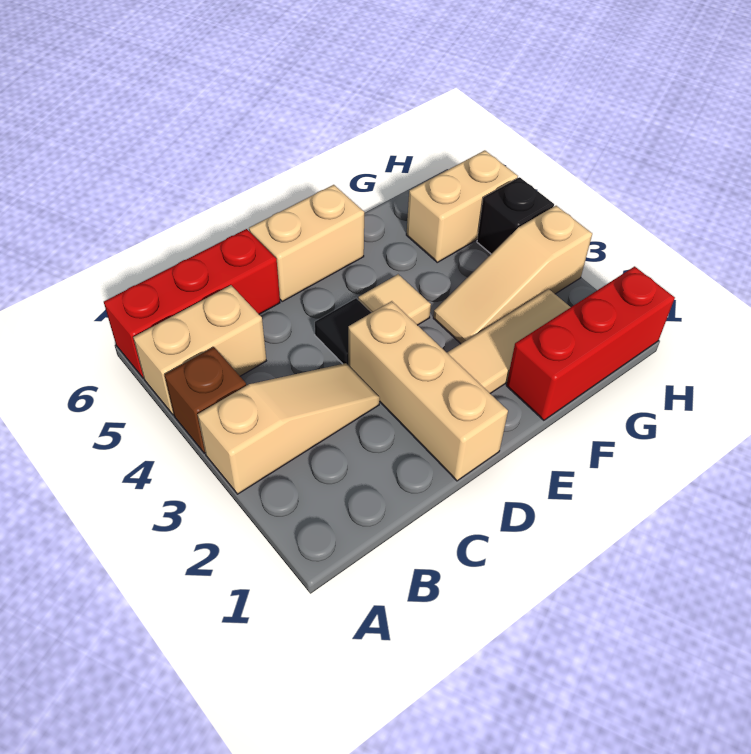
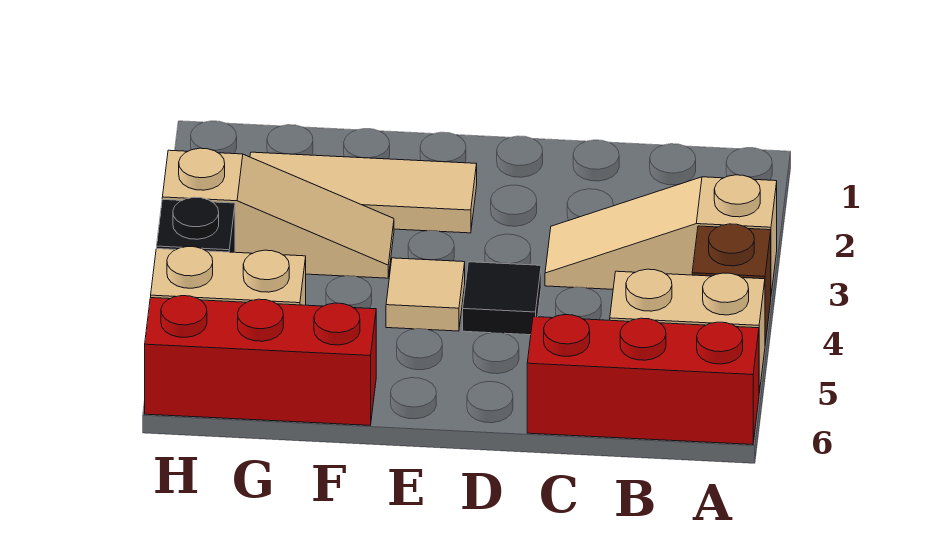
tan 1x3 brick [348,301,508,481] -> none
tan 1x2 brick [249,185,364,302] -> none
red 1x3 brick [506,266,675,420] -> red 1x3 brick moved to [145,296,376,425]

